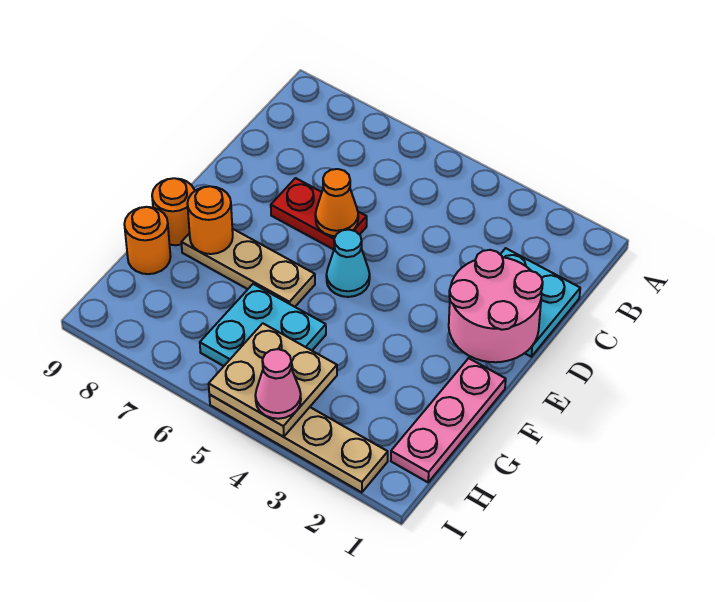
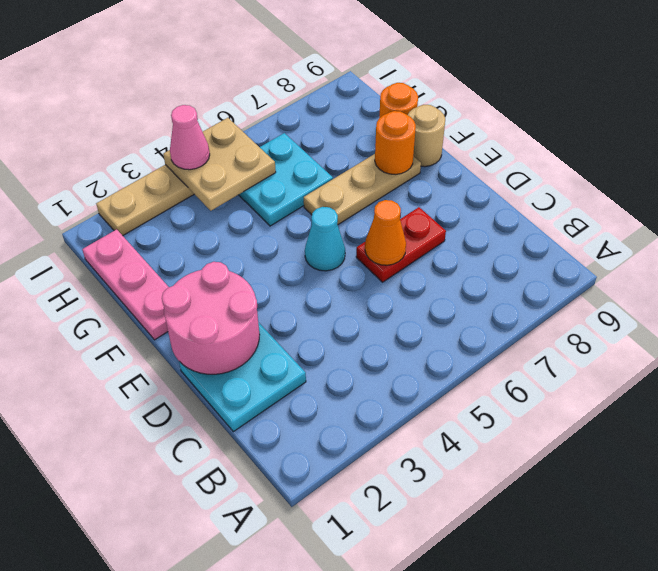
orange 1x1 round brick [152,178,194,245] -> tan 1x1 round brick [408,105,445,167]

